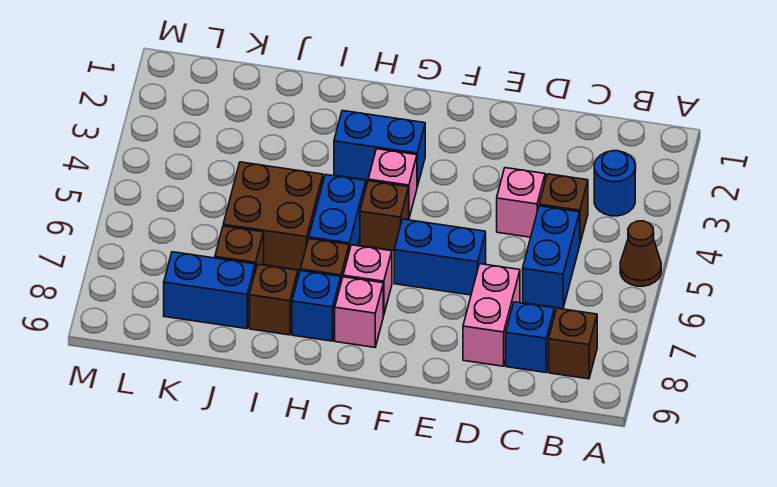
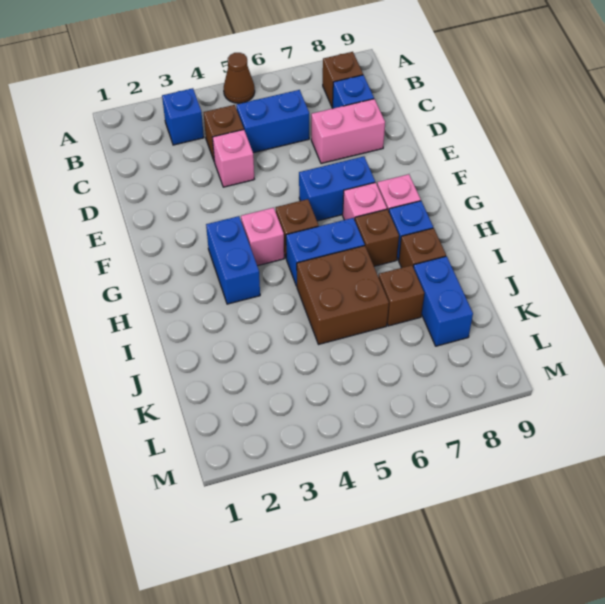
blue 1x1 round brick [594,151,635,216] -> blue 1x1 brick [162,88,204,145]
blue 1x2 brick [394,219,486,295] -> blue 1x2 brick turned to [299,156,375,221]

